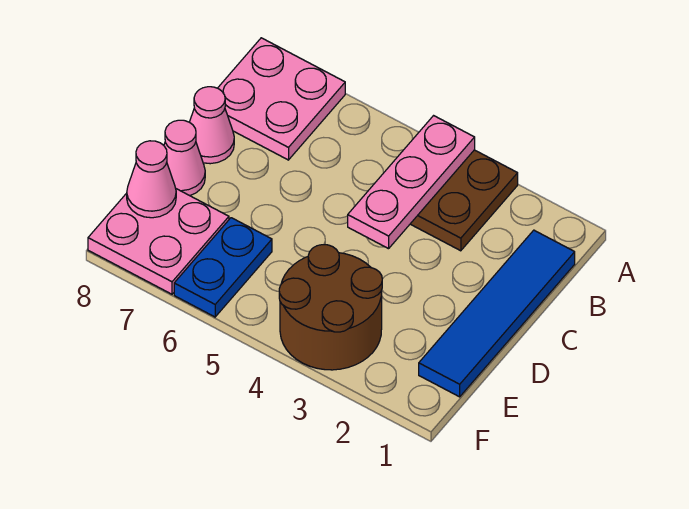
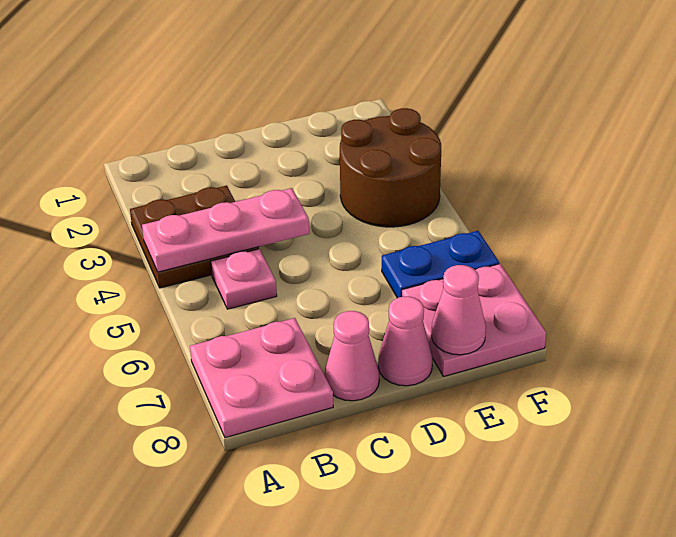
blue 1x4 tile [419,230,575,397] -> none
none -> pink 1x1 plate [211,249,277,309]

